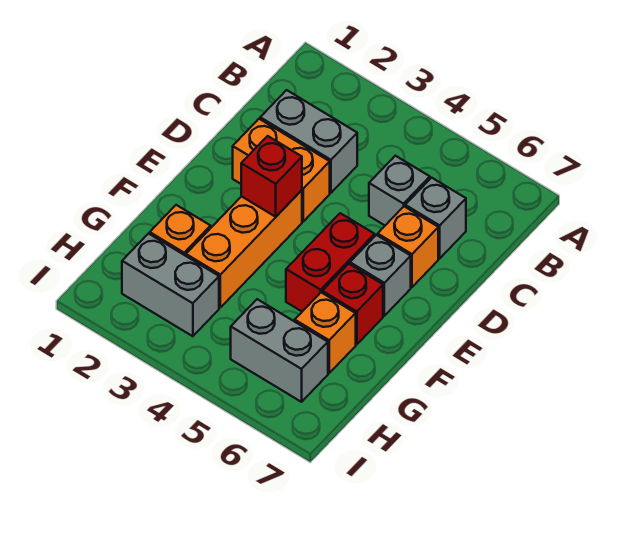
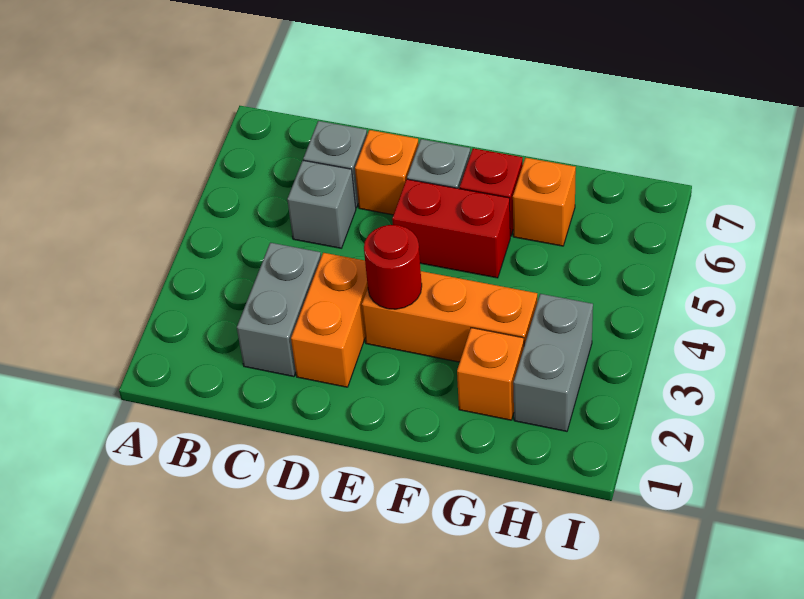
red 1x1 brick [241,136,302,217] -> red 1x1 round brick [364,225,422,309]
grey 1x2 brick [231,299,328,402] -> none

